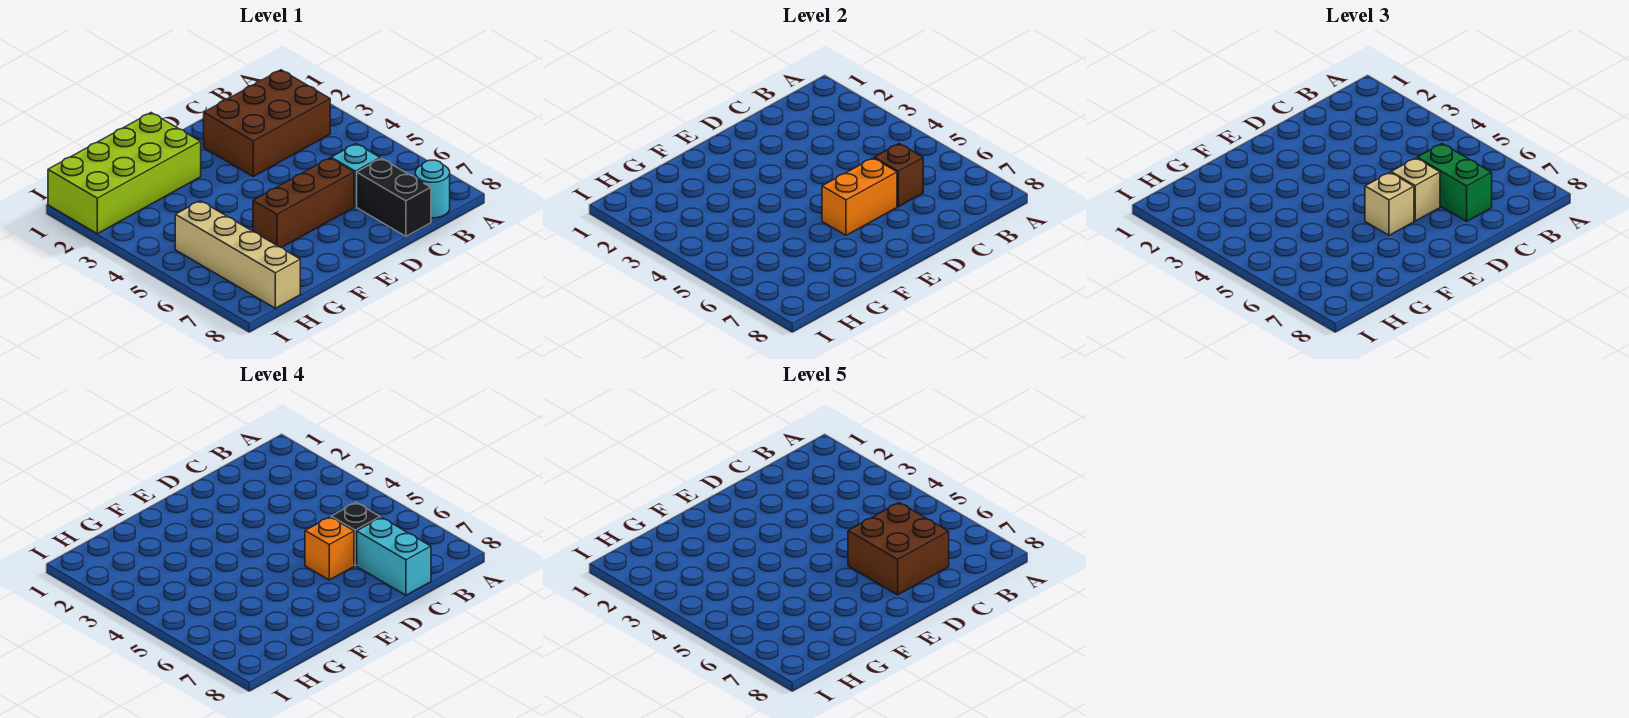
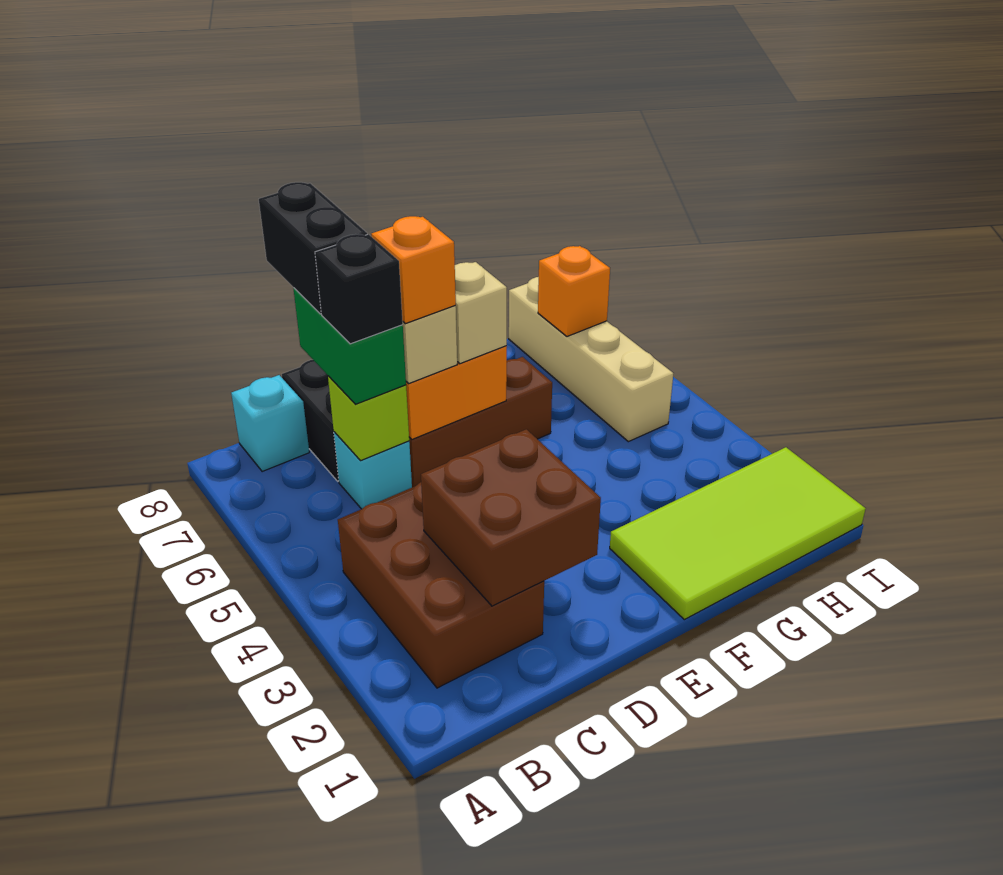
brown 2x3 brick [204,70,330,176] -> brown 2x3 brick turned to [338,482,544,688]
cyan 1x1 round brick [415,160,450,218] -> cyan 1x1 brick [231,375,309,472]
brown 1x1 brick [874,144,923,207] -> lime 1x1 brick [328,376,409,461]
brown 2x2 brick [848,503,949,595] -> brown 2x2 brick moved to [421,429,601,606]
cyan 1x2 brick [357,517,431,595] -> black 1x2 brick [259,182,367,314]
lime 2x4 brick [48,113,201,234] -> lime 2x4 tile [610,447,866,620]
none -> orange 1x1 brick [538,246,610,336]

